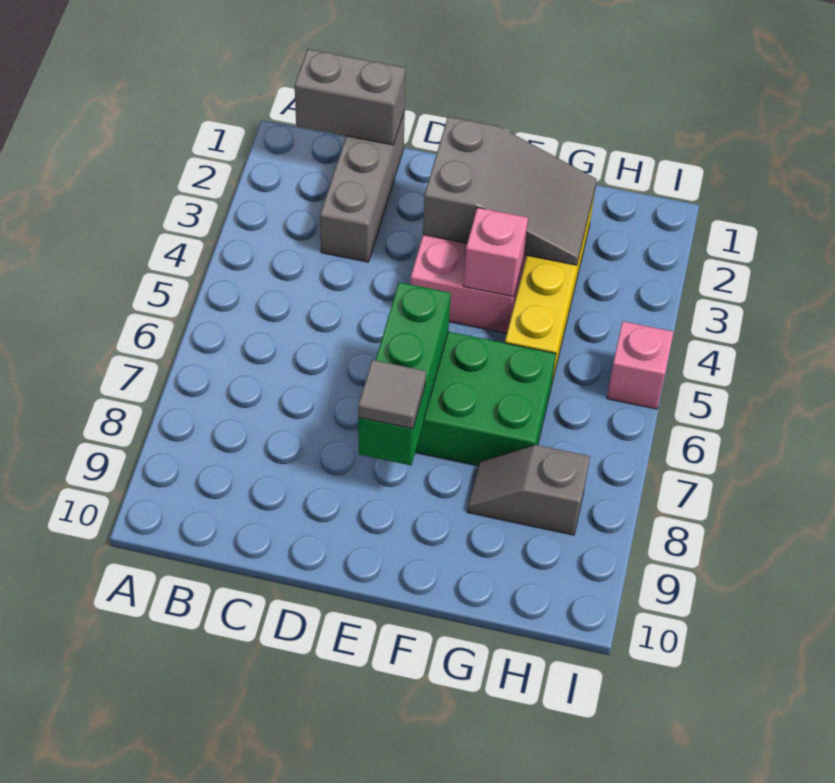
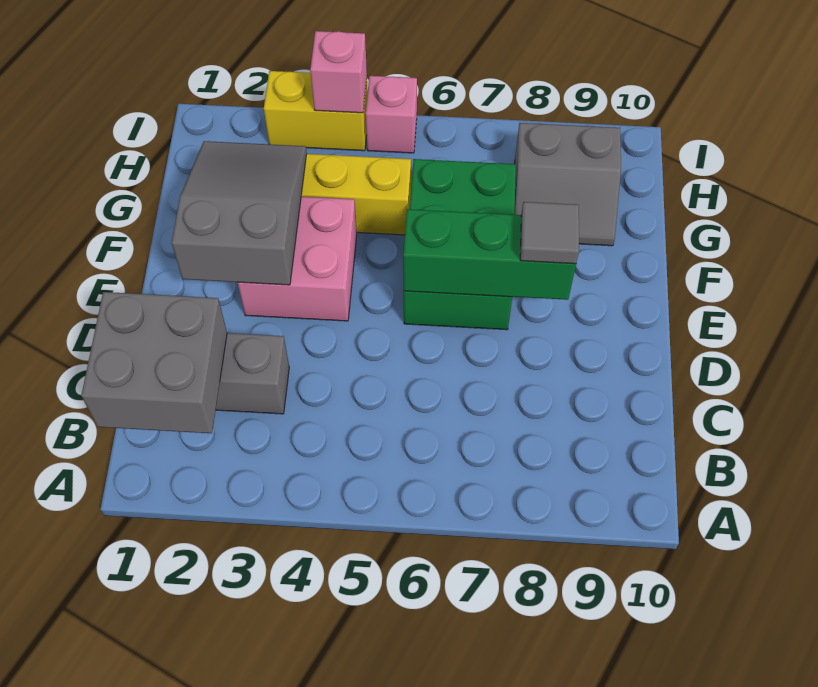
grey 1x2 brick [295,49,406,145] -> grey 2x2 brick [81,292,227,433]
pink 1x1 brick [463,208,528,297] -> pink 1x1 brick moved to [310,31,367,113]
grey 1x2 slope [467,445,590,535] -> grey 2x2 slope [515,123,621,246]
none -> yellow 1x2 brick [264,71,368,151]

